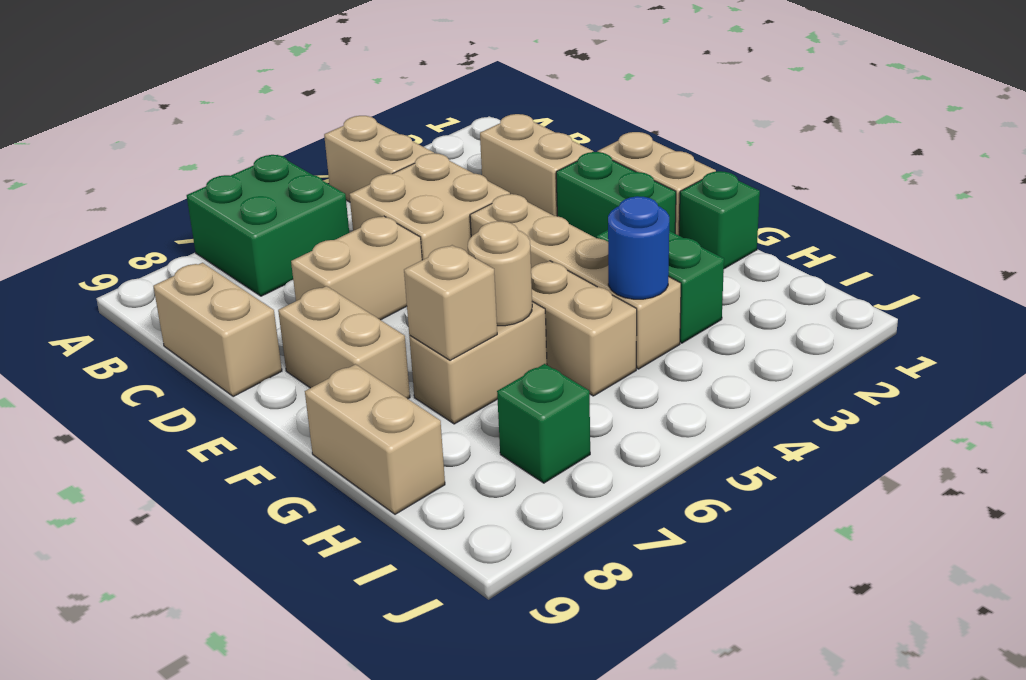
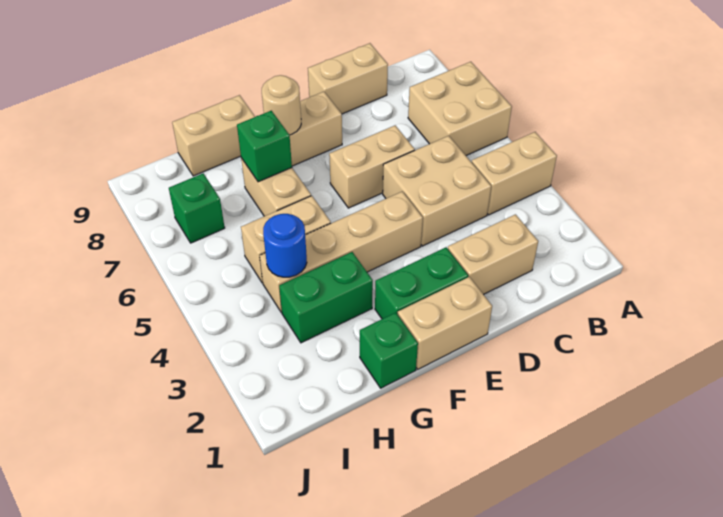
green 2x2 brick [187,155,349,296] -> tan 2x2 brick [408,62,512,156]
tan 1x2 brick [291,216,422,320] -> tan 1x2 brick turned to [329,126,415,208]
tan 1x1 round brick [468,221,532,326] -> tan 1x1 round brick moved to [262,75,301,135]
tan 1x1 brick [404,245,497,360] -> green 1x1 brick [237,111,292,182]

